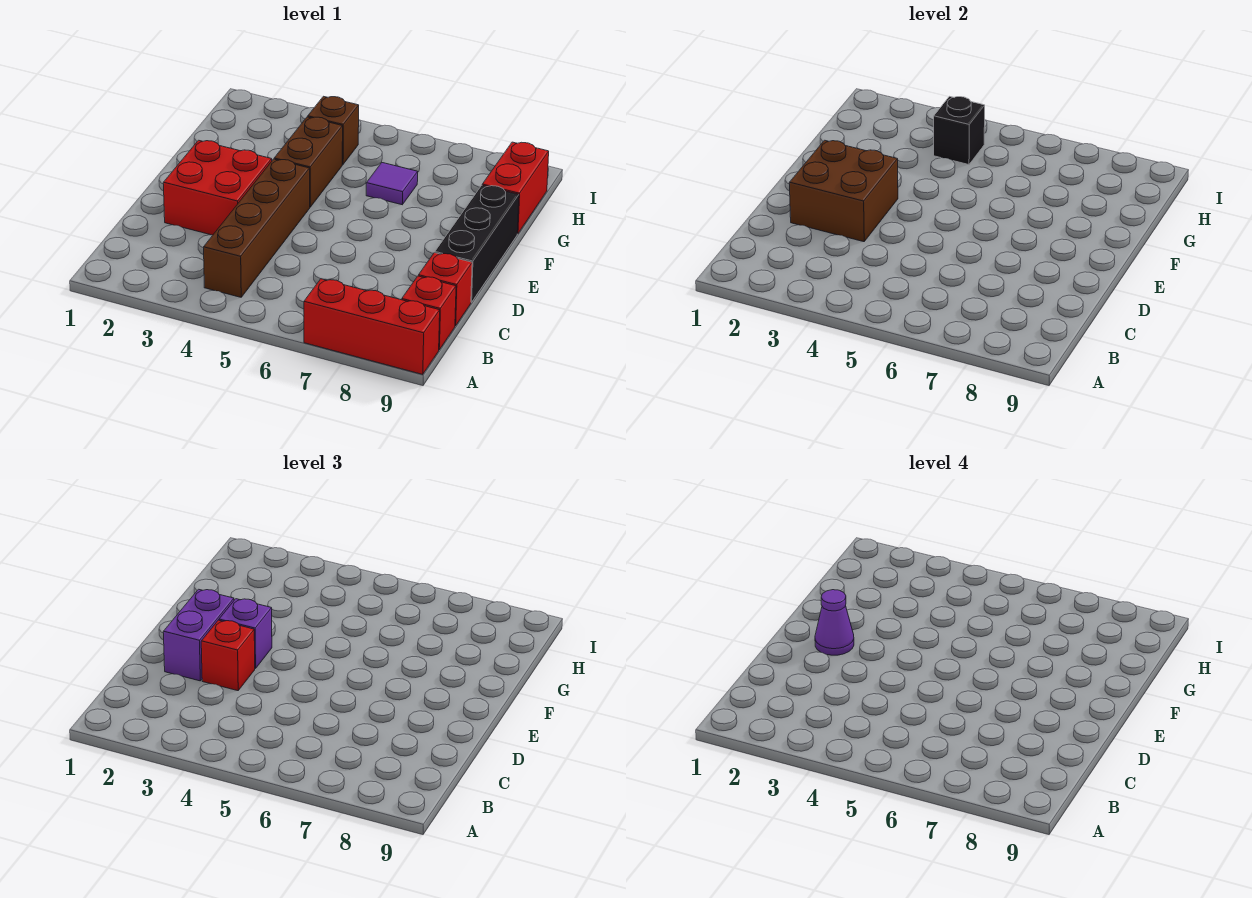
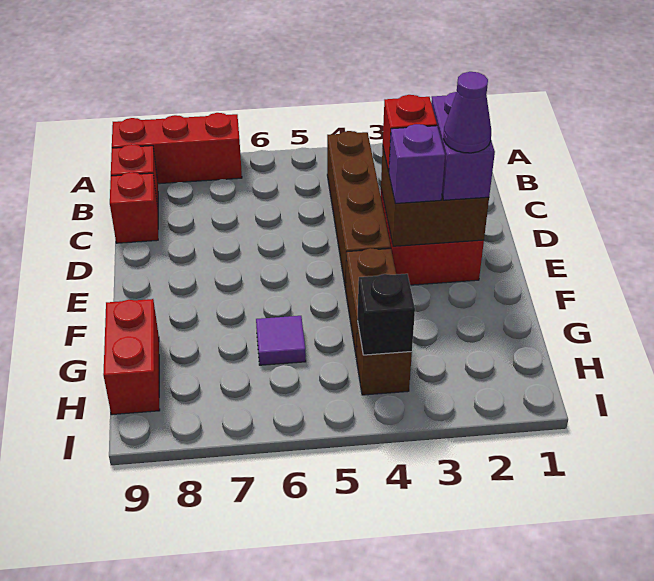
black 1x3 brick [435,185,519,302] -> none

